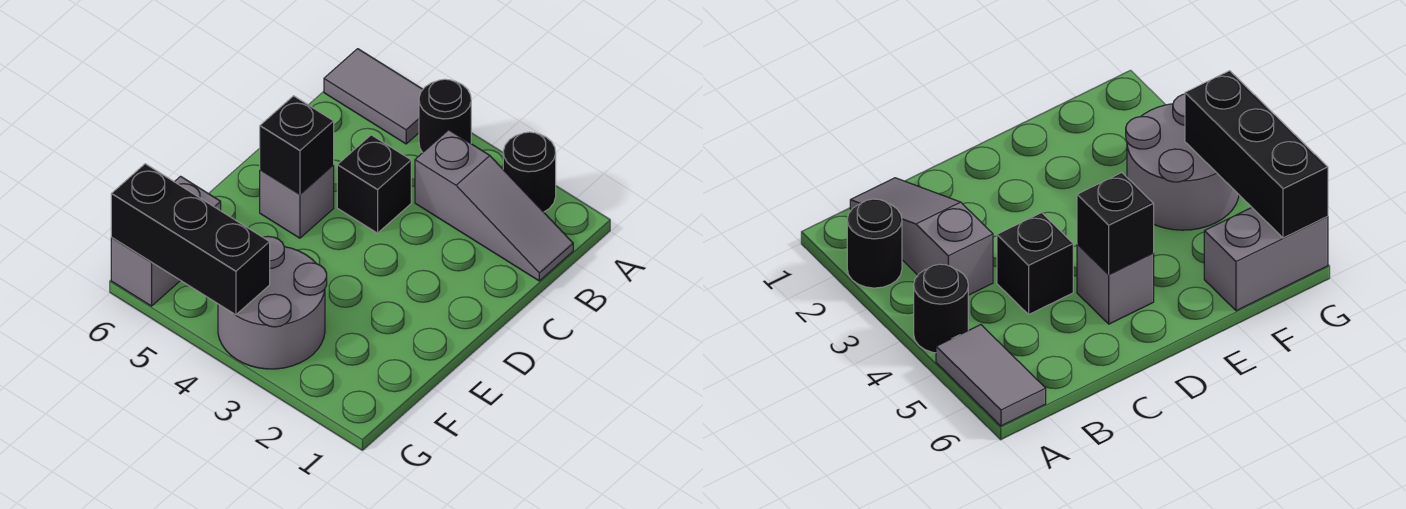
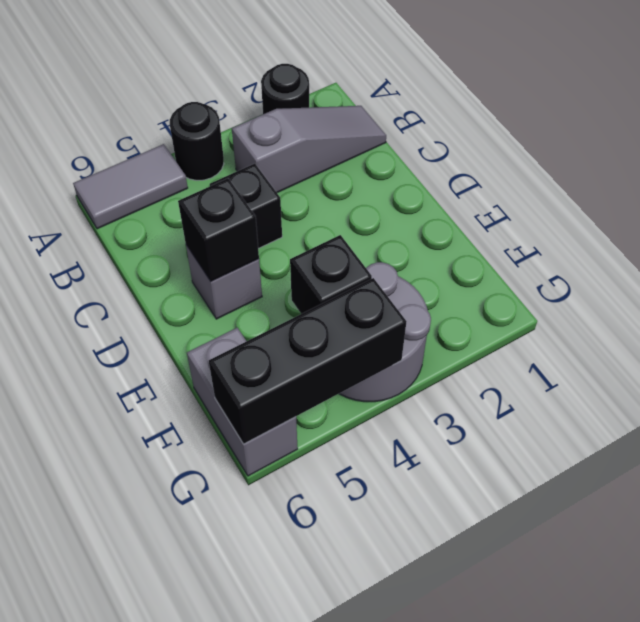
none -> black 1x1 brick [290,235,372,314]

